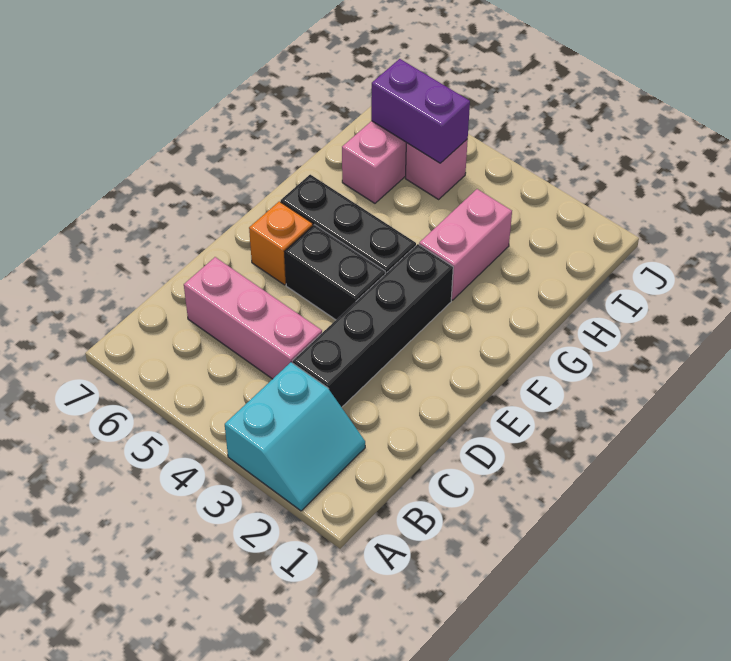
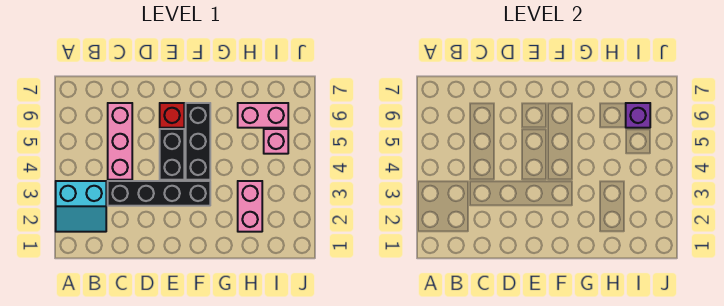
orange 1x1 brick [249,201,313,285] -> red 1x1 brick [160,103,184,128]
pink 1x2 brick [419,189,512,300] -> pink 1x2 brick turned to [238,181,262,232]
purple 1x2 brick [371,59,470,163] -> purple 1x1 brick [626,103,650,128]

